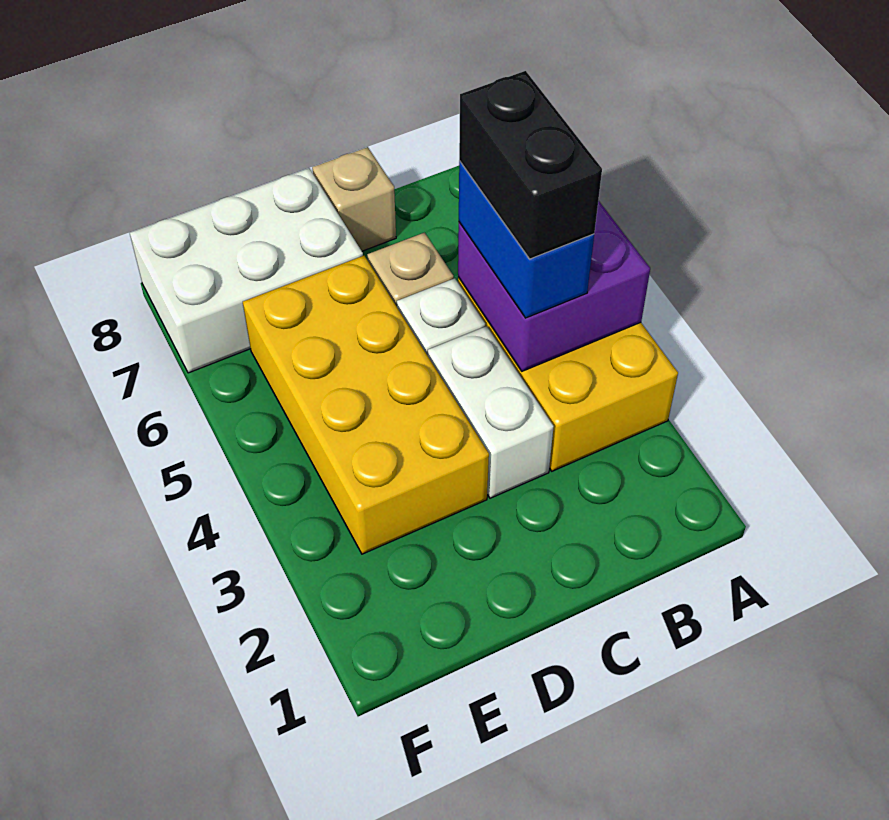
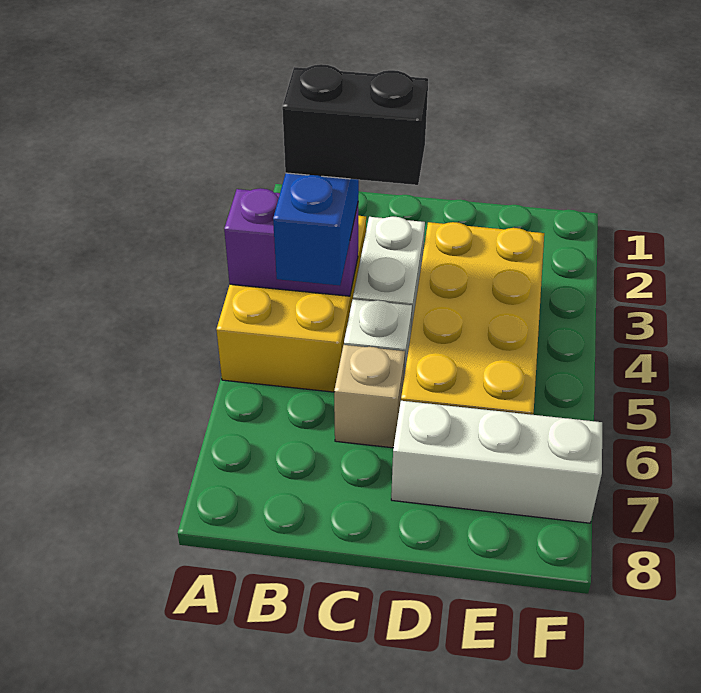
purple 2x2 brick [458,201,650,371] -> purple 1x2 brick [224,188,358,296]
black 1x2 brick [459,71,602,259] -> black 1x2 brick turned to [282,64,428,185]
tan 1x1 brick [312,147,396,251] -> none
white 2x3 brick [130,168,363,373] -> white 1x3 brick [391,401,602,523]

